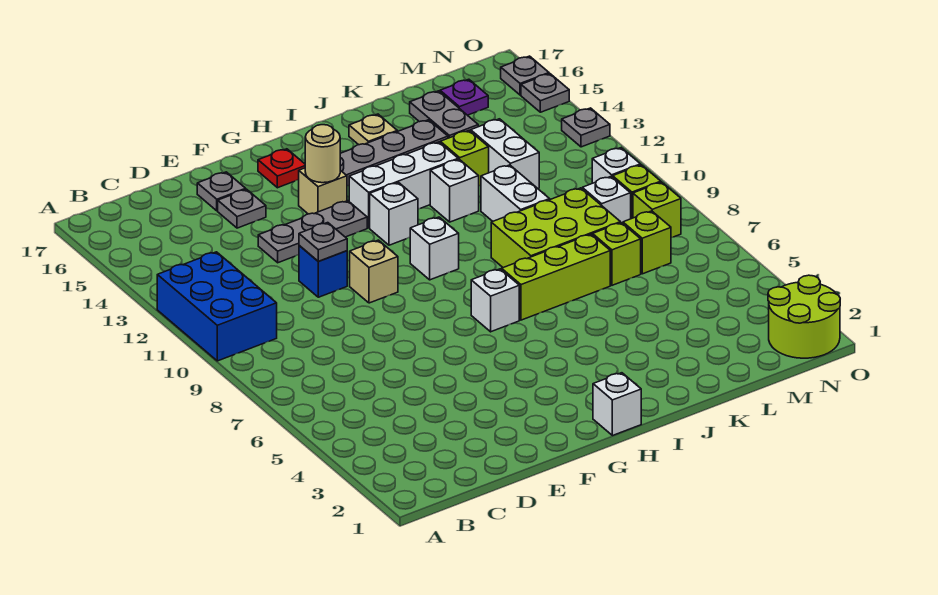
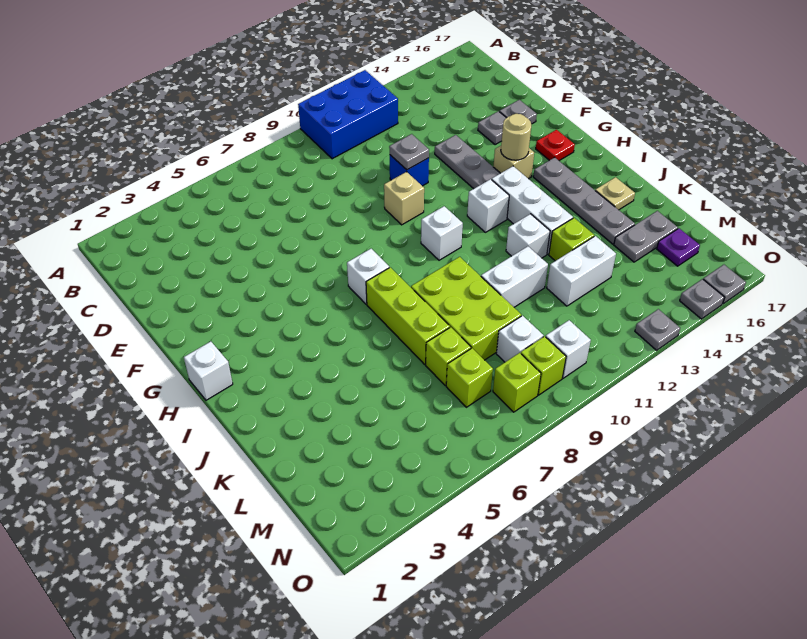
lime 2x2 round brick [768,275,840,358] -> none

